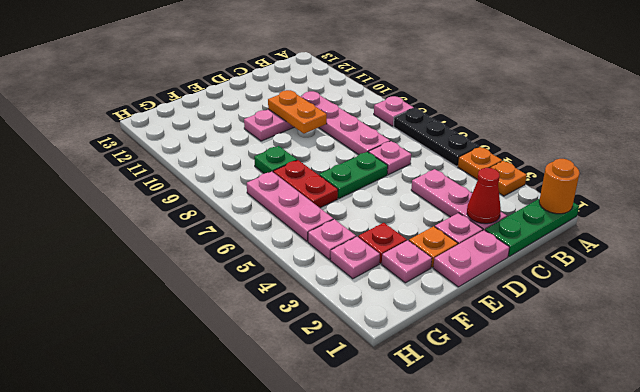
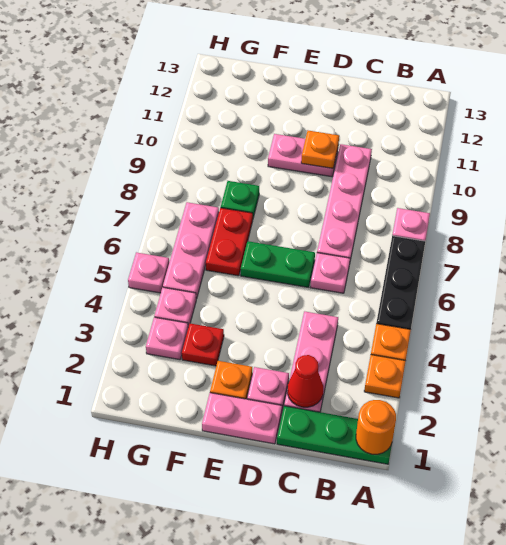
orange 1x2 plate [268,90,327,134] -> orange 1x1 plate [301,131,339,168]
pink 1x1 plate [382,240,432,283] -> pink 1x1 plate moved to [128,252,169,293]

